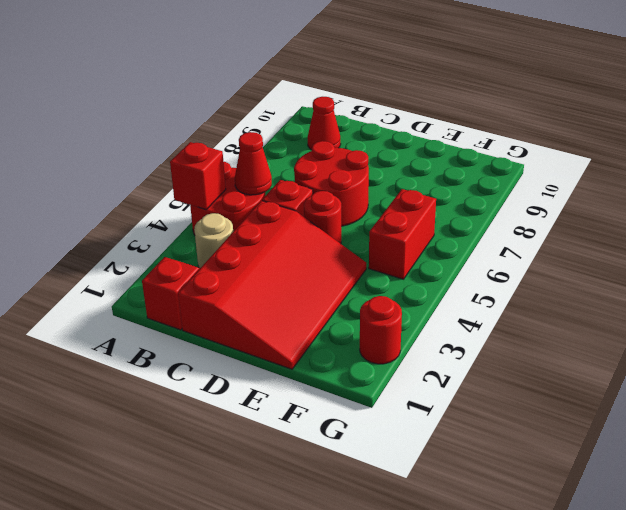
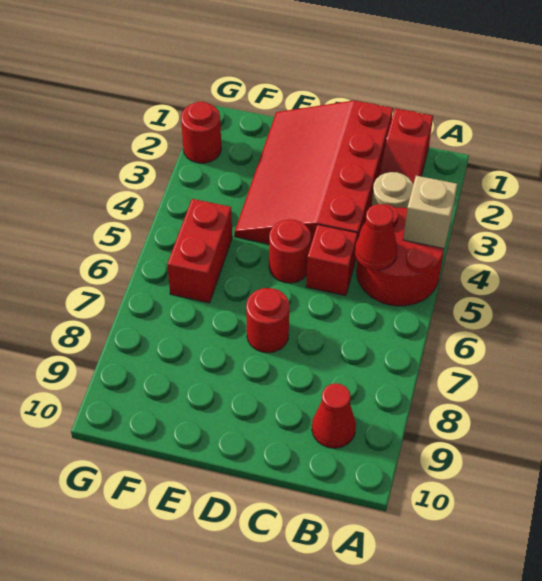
red 1x1 brick [170,142,226,210] -> tan 1x1 brick [403,176,457,248]
red 2x2 round brick [294,141,369,226] -> red 1x1 round brick [246,288,289,353]

